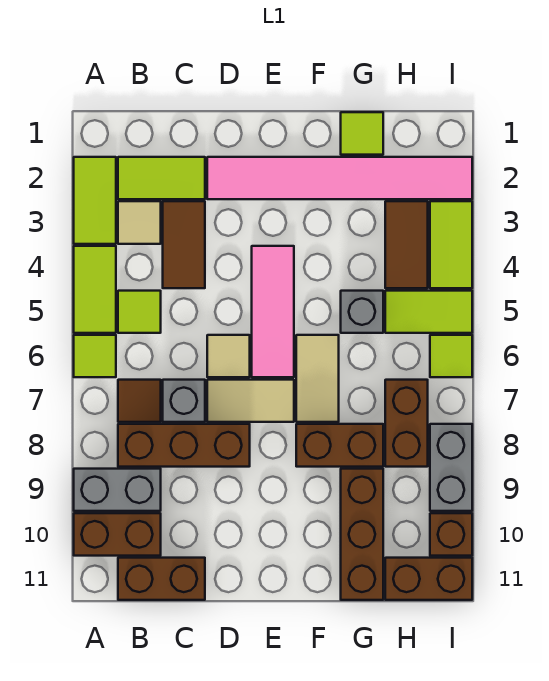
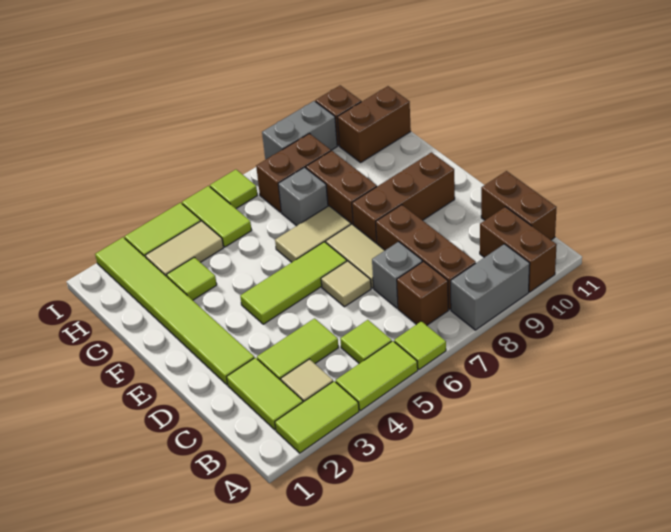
grey 1x2 brick [74,469,161,511] -> grey 1x2 brick turned to [451,244,530,330]
brown 1x1 tile [118,380,161,422] -> brown 1x1 brick [397,261,448,325]
brown 1x2 tile [163,201,205,288] -> lime 1x2 tile [257,318,339,380]
pink 1x6 tile [207,157,472,199] -> lime 1x6 tile [95,237,254,385]
pink 1x3 tile [252,246,294,377] -> lime 1x3 tile [240,242,347,324]
lime 1x1 tile [341,112,383,155] -> lime 1x1 tile moved to [167,257,217,300]
grey 1x1 brick [341,291,383,333] -> grey 1x1 brick moved to [278,167,328,226]
brown 1x3 brick [341,469,383,600] -> brown 1x3 brick moved to [352,152,455,244]
brown 1x2 tile [385,201,428,288] -> tan 1x2 tile [145,221,223,277]
brown 1x2 brick [385,558,472,600] -> brown 1x2 brick turned to [337,86,411,162]

